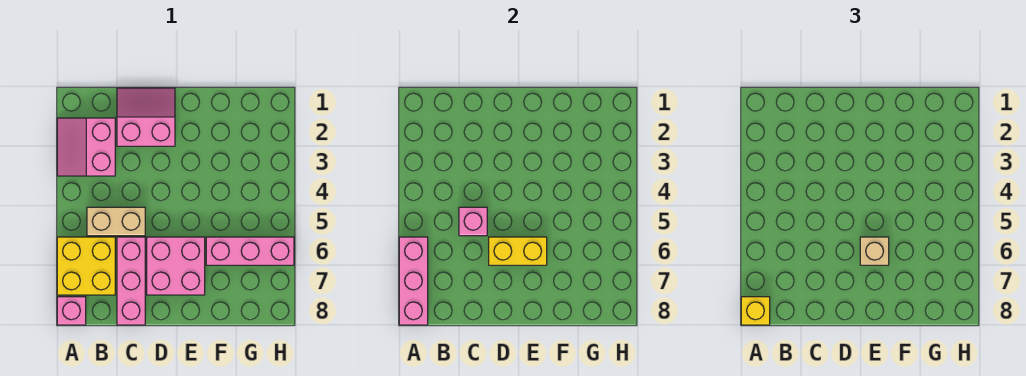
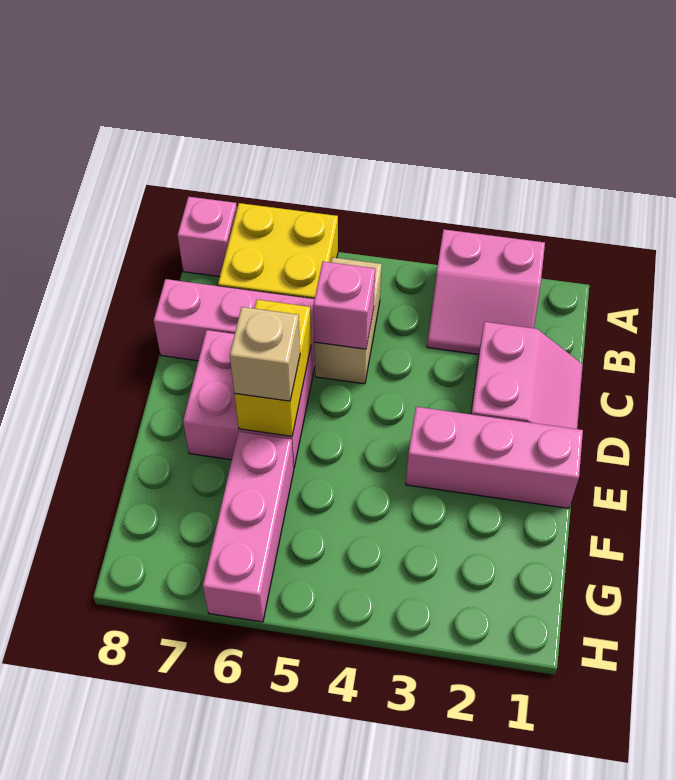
pink 2x2 slope [57,118,115,176] -> pink 2x2 slope turned to [427,229,545,354]
pink 1x3 brick [399,237,428,325] -> pink 1x3 brick moved to [406,407,583,508]
yellow 1x1 brick [741,297,770,325] -> none

